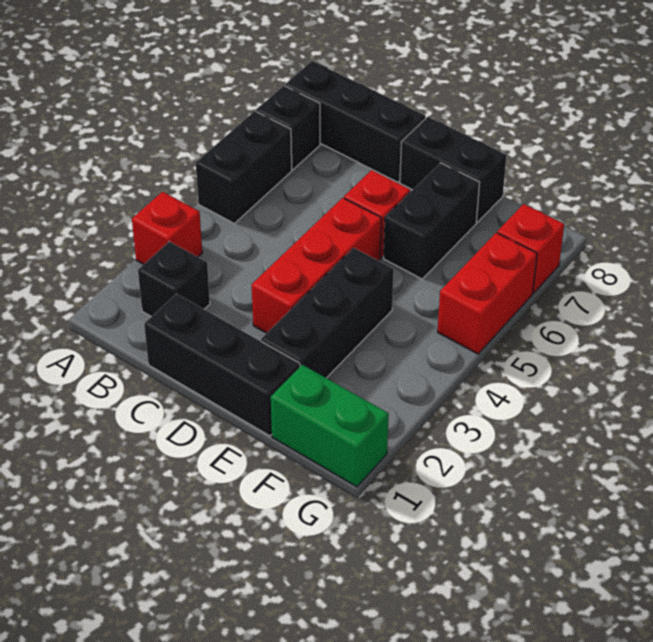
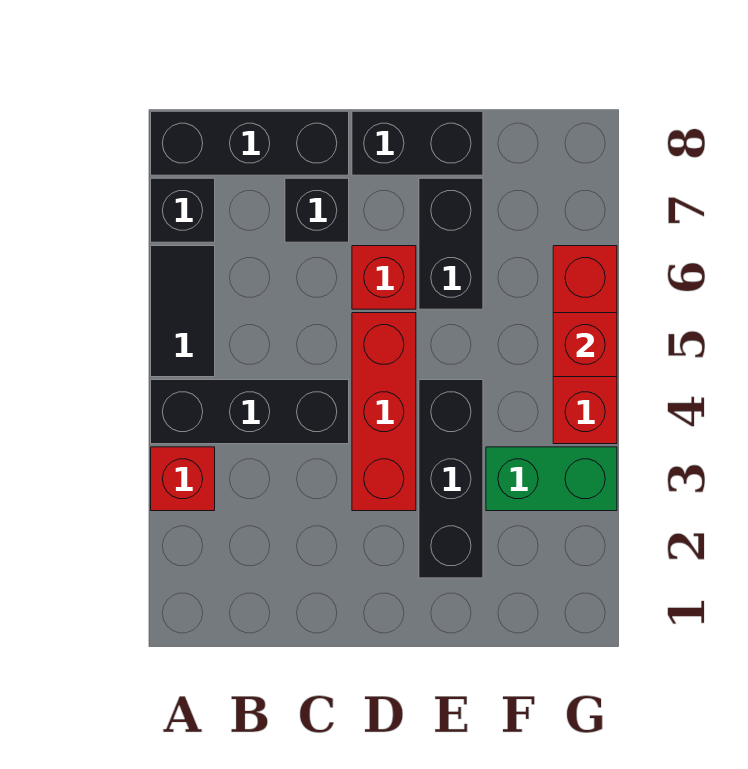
black 1x2 brick [196,111,292,223] -> black 1x2 tile [151,246,215,377]
black 1x1 brick [138,242,210,317] -> black 1x1 brick moved to [285,178,349,242]
black 1x3 brick [144,294,300,436] -> black 1x3 brick moved to [151,380,349,444]
green 1x2 brick [271,365,389,487] -> green 1x2 brick moved to [486,447,617,511]
red 1x2 brick [438,233,537,354] -> red 1x3 brick [553,246,617,444]
red 1x1 brick [497,204,564,293] -> red 1x1 brick moved to [553,313,617,377]

